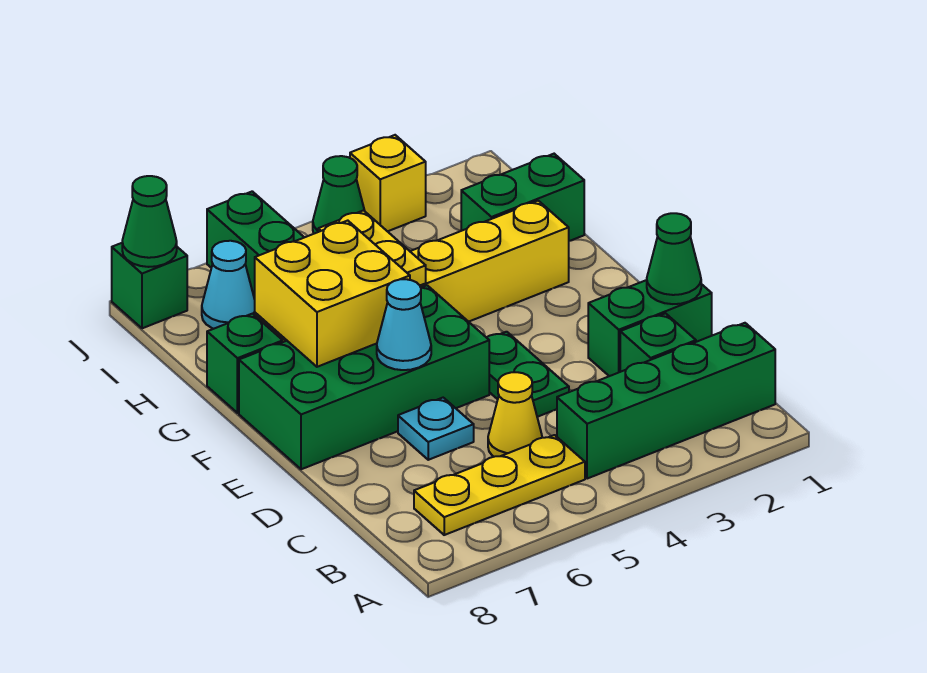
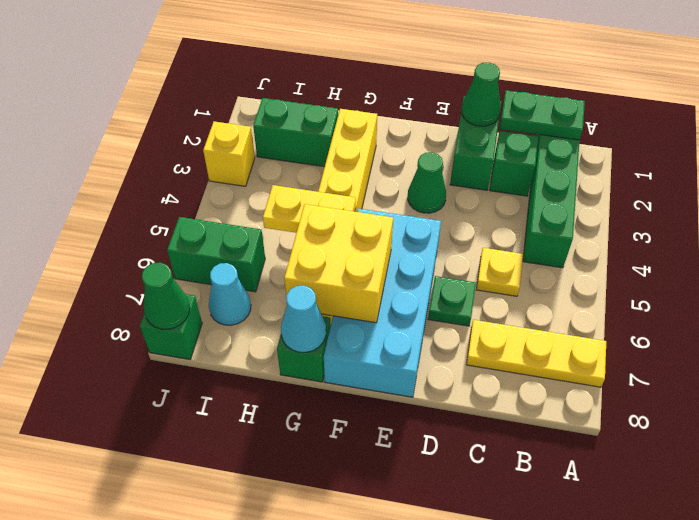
yellow 1x3 plate [414,435,585,535] -> yellow 1x3 plate turned to [467,320,606,387]
yellow 1x1 cone [488,372,542,457] -> yellow 1x1 plate [476,248,523,296]
green 1x2 plate [486,332,569,417] -> green 1x2 plate moved to [500,90,585,140]
cyan 1x1 plate [398,398,474,460] -> green 1x1 plate [428,276,476,326]
green 2x4 brick [239,285,489,469] -> cyan 2x4 brick [324,208,441,397]
cyan 1x1 cone [377,279,431,370] -> cyan 1x1 cone moved to [281,285,326,352]
green 1x2 brick [461,154,584,241] -> green 1x2 brick turned to [253,98,338,167]
green 1x1 cone [313,156,365,234] -> green 1x1 cone moved to [408,152,446,213]

